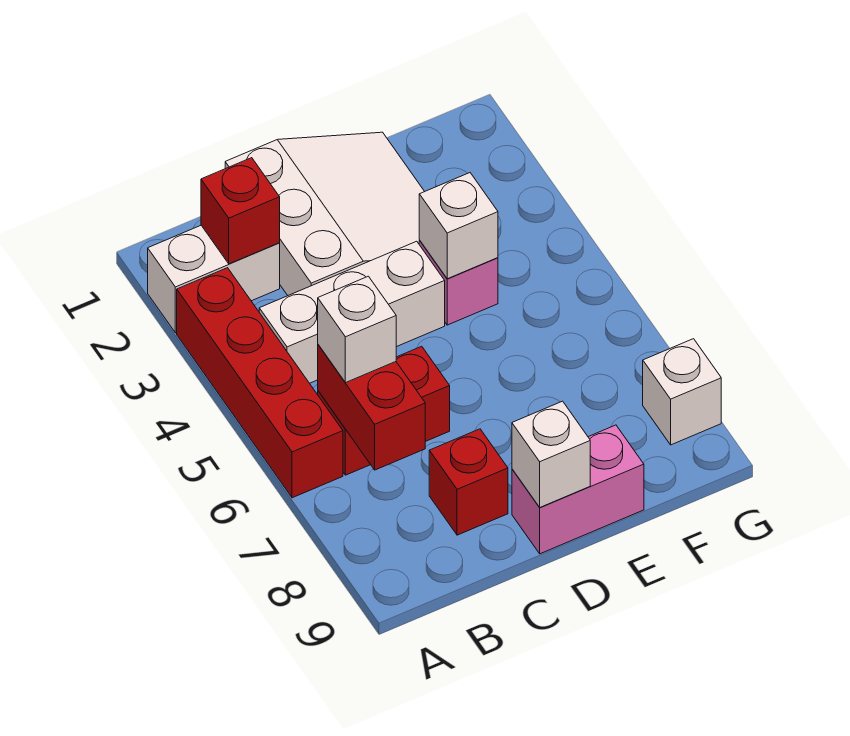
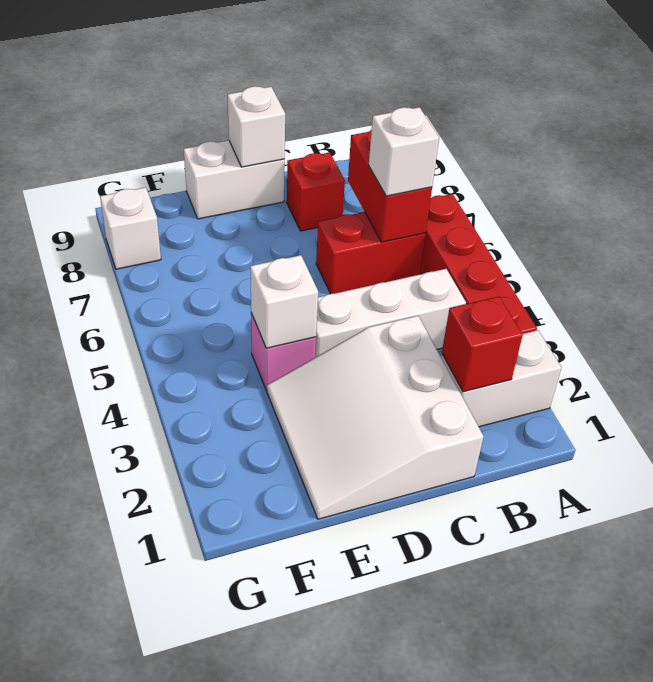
pink 1x2 brick [512,425,644,554] -> white 1x2 brick [184,140,285,219]

